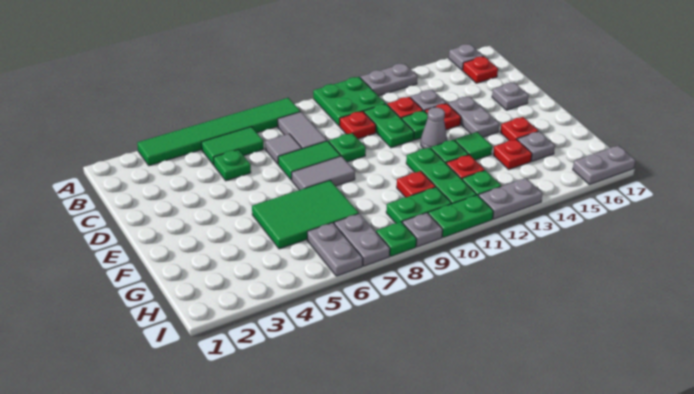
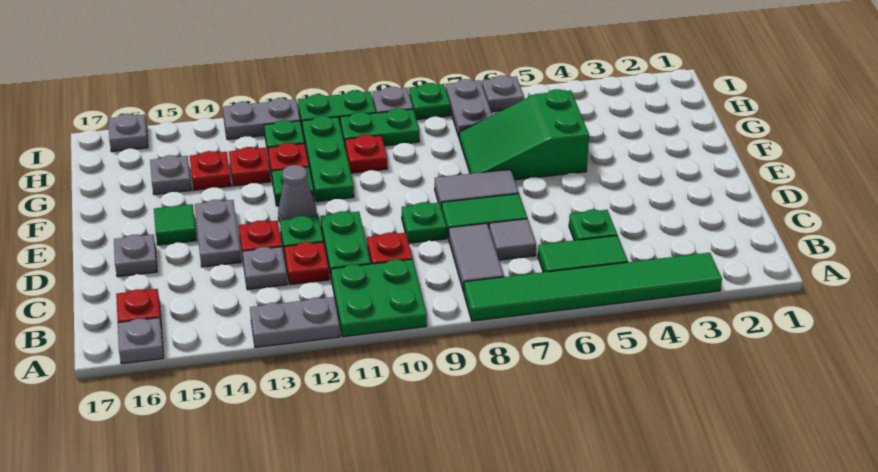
green 2x3 tile [252,180,359,249] -> green 2x3 slope [459,89,589,180]
green 1x1 tile [455,132,492,160] -> green 1x1 tile moved to [154,204,197,245]
red 1x1 plate [500,117,538,140] -> red 1x1 plate moved to [229,147,271,186]
grey 1x2 plate [307,223,363,276] -> grey 1x1 plate [482,75,524,112]
grey 1x2 plate [573,146,635,185] -> grey 1x1 plate [108,114,148,152]

